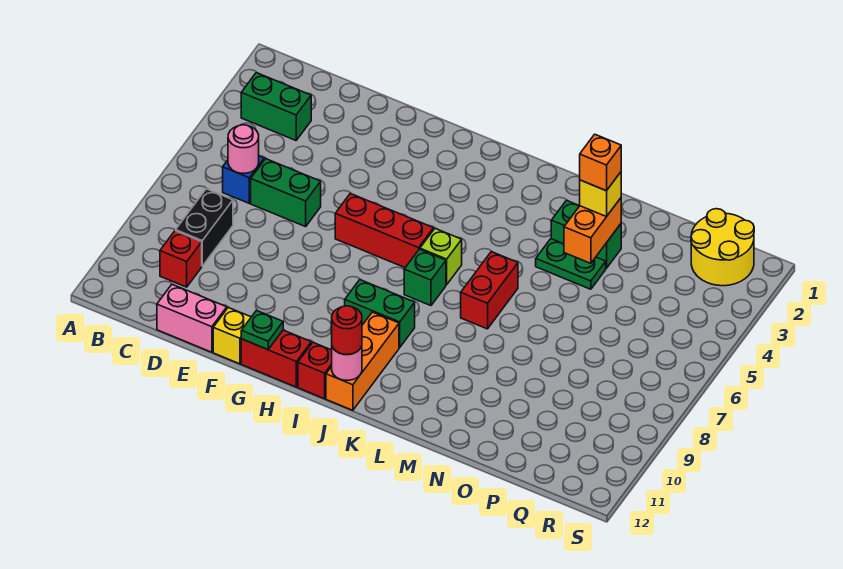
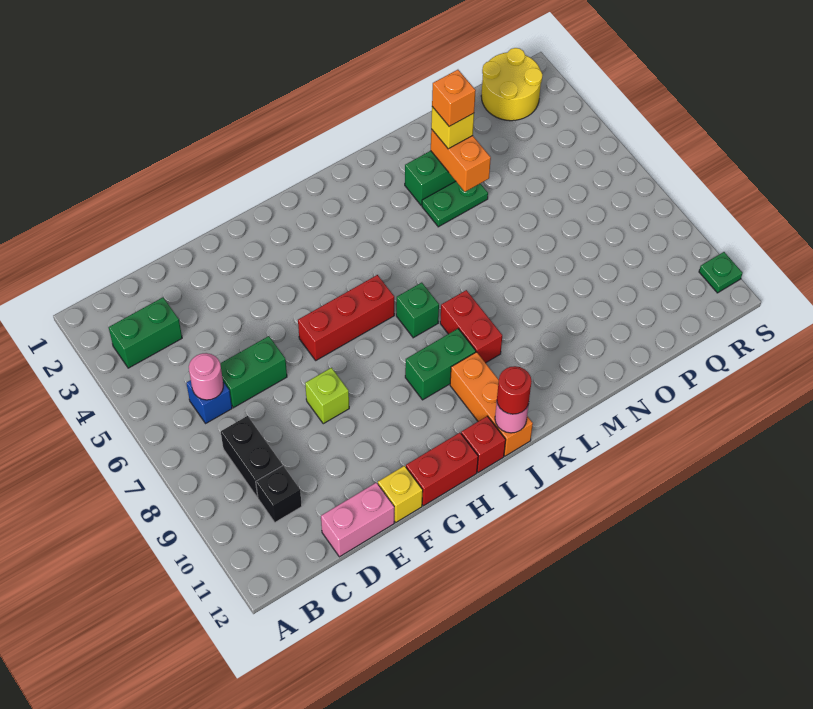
red 1x1 brick [160,231,202,287] -> black 1x1 brick [256,466,302,522]
green 1x1 plate [241,311,283,350] -> green 1x1 plate moved to [699,252,743,293]
lime 1x1 brick [420,229,462,285] -> lime 1x1 brick moved to [305,368,349,424]
red 1x2 brick [461,252,518,329] -> red 1x2 brick moved to [440,290,502,363]

